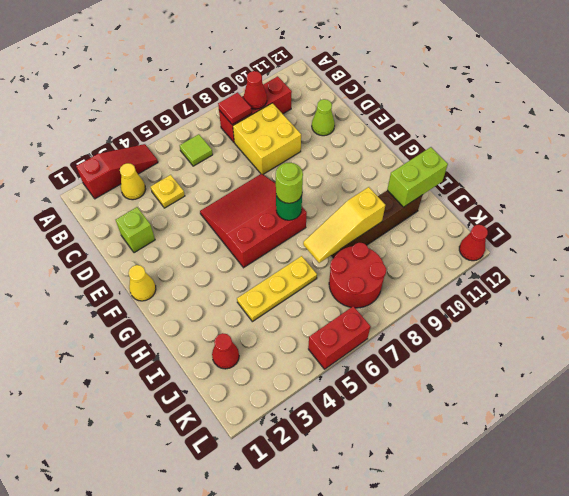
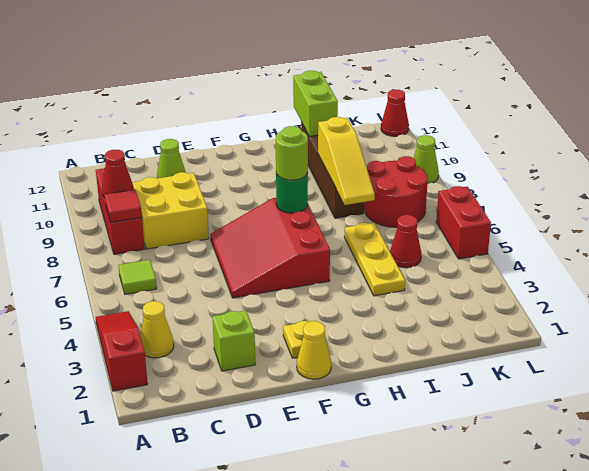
yellow 1x1 plate [151,175,185,208] -> yellow 1x1 plate moved to [283,320,317,358]
red 1x1 cone [212,333,239,369] -> red 1x1 cone moved to [390,215,421,268]
none -> lime 1x1 cone [414,135,439,184]

